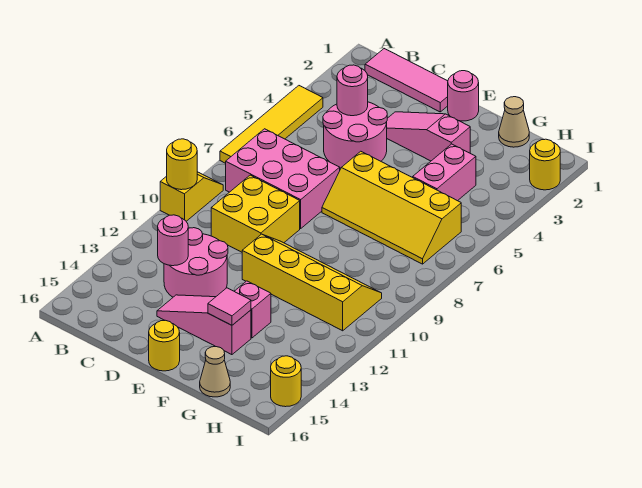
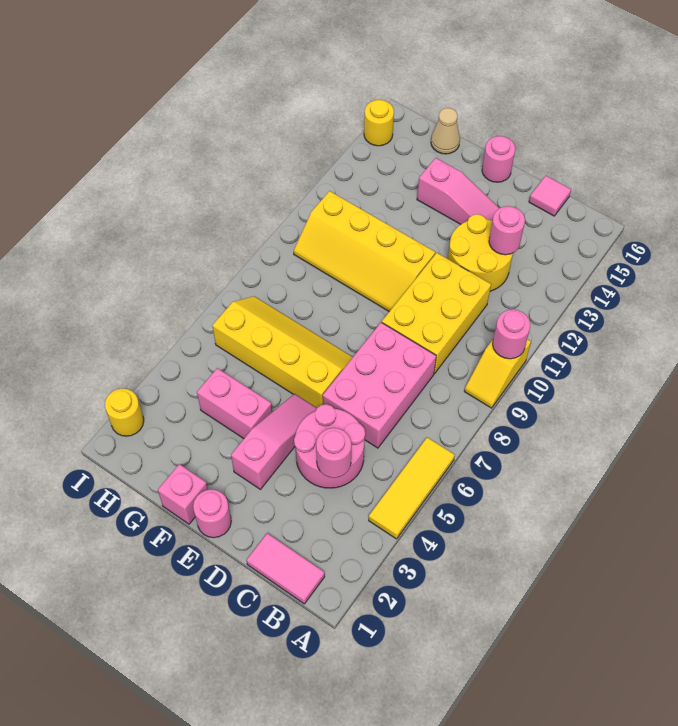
yellow 1x4 tile [220,86,323,163] -> yellow 1x3 tile [369,437,455,539]
yellow 1x1 round brick [167,139,197,190] -> pink 1x1 round brick [493,310,530,359]
pink 1x3 tile [365,49,448,112] -> pink 1x2 tile [247,533,325,604]
pink 2x3 brick [226,129,340,228] -> pink 2x3 brick turned to [323,322,436,448]
yellow 2x2 brick [211,175,300,252] -> yellow 2x3 brick [382,253,491,373]
pink 2x2 round brick [164,228,228,297] -> yellow 2x2 round brick [448,214,513,291]
pink 1x3 slope [387,112,470,161] -> pink 1x3 slope turned to [231,394,317,489]
yellow 1x1 round brick [149,320,180,371] -> pink 1x1 round brick [482,136,515,182]
pink 1x1 brick [234,281,271,338] -> pink 1x1 brick moved to [158,464,208,524]
pink 1x1 tile [208,288,251,325] -> pink 1x1 tile moved to [529,176,571,216]
tan 1x1 cone [499,97,529,147] -> none
pink 1x2 brick [413,144,476,201] -> pink 1x2 brick turned to [197,368,272,439]

